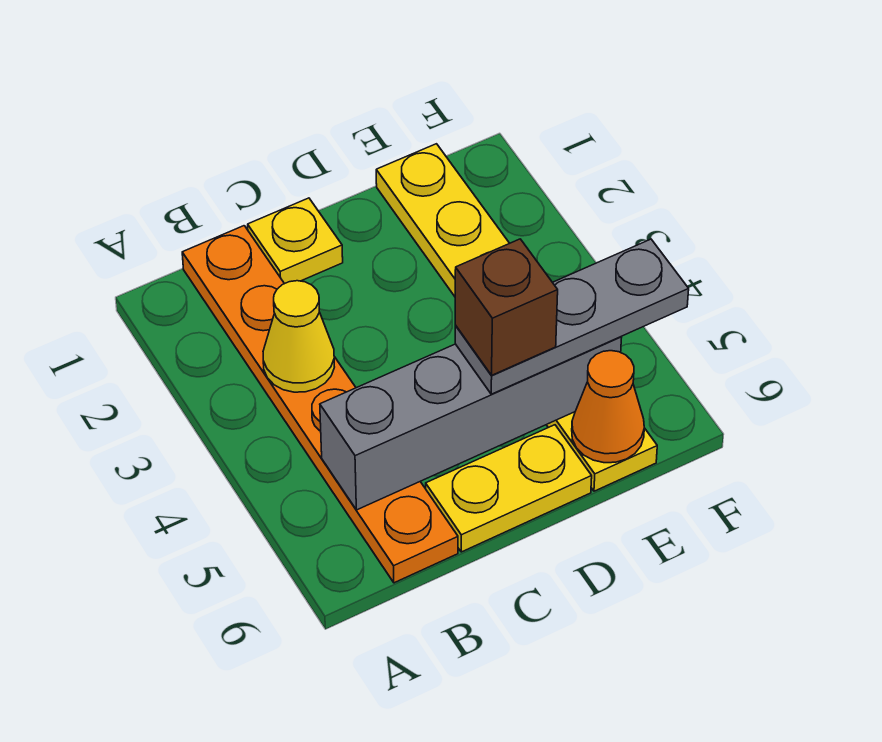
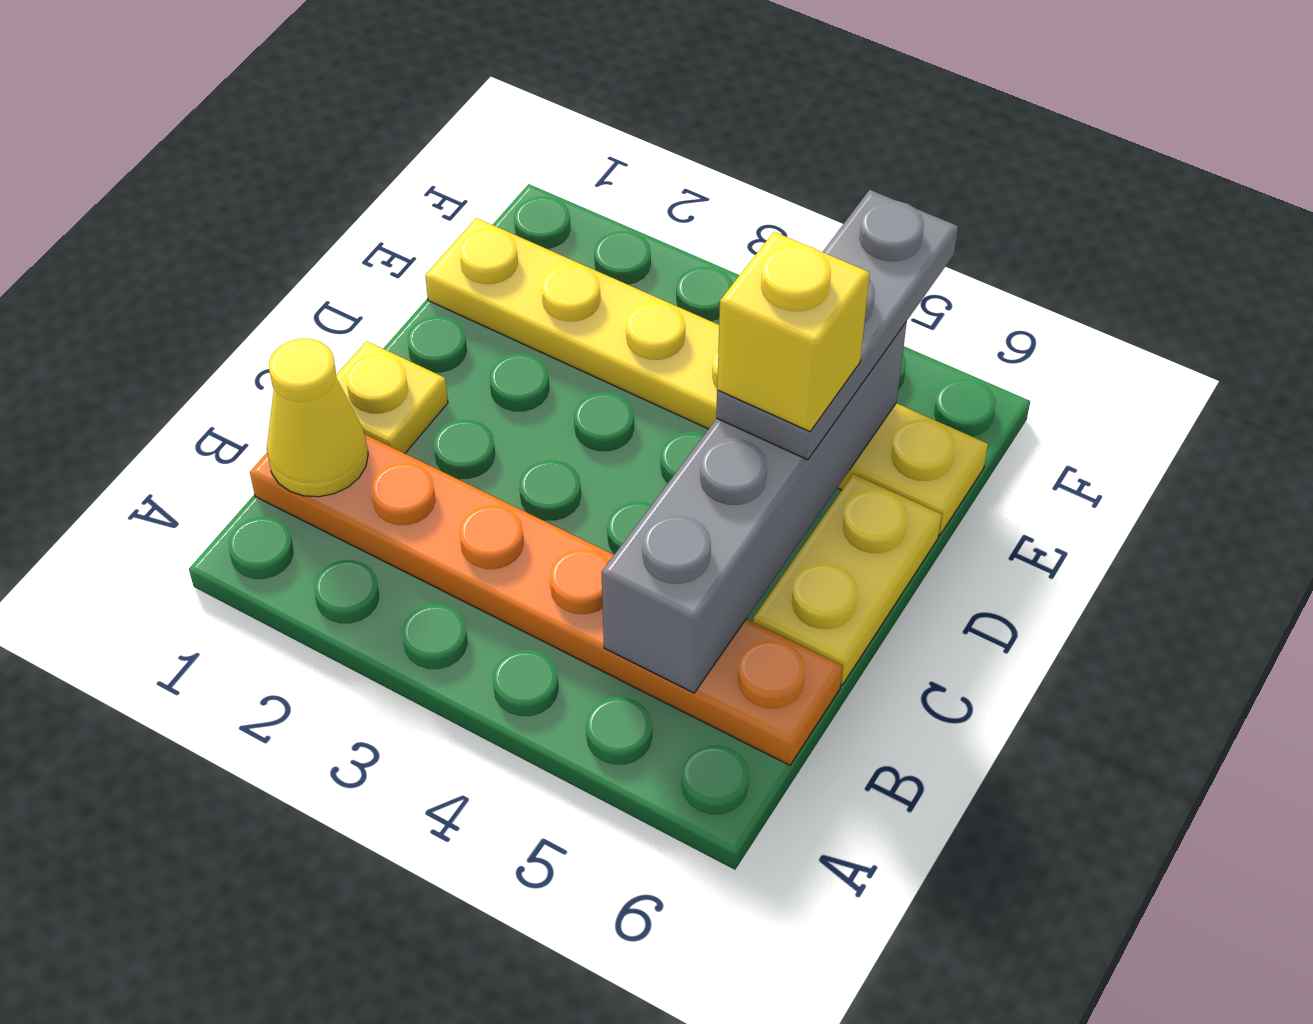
yellow 1x1 cone [263,281,334,392] -> yellow 1x1 cone moved to [267,339,368,497]
brown 1x1 brick [455,239,558,375] -> yellow 1x1 brick [717,232,870,432]
orange 1x1 cone [572,351,644,463] -> none

